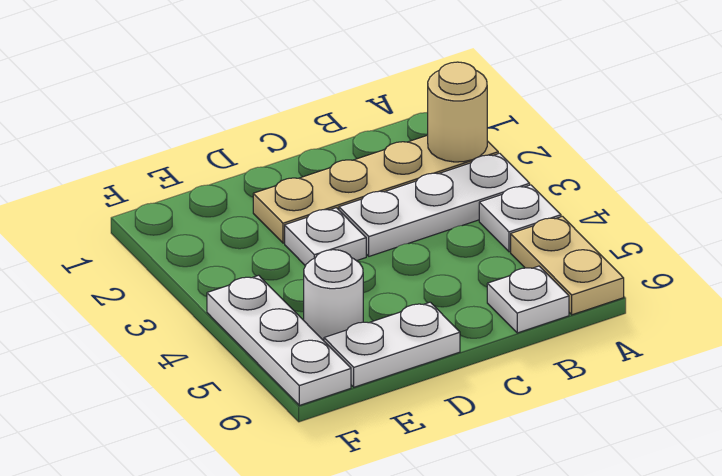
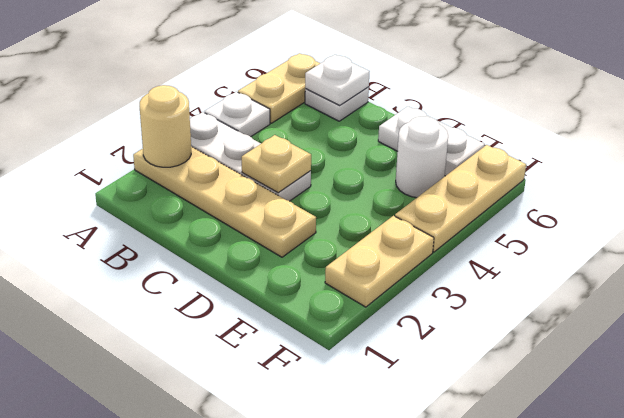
none -> tan 1x1 plate [242,135,311,193]
white 1x1 plate [285,208,366,266] -> white 1x1 plate moved to [305,55,370,105]
none -> tan 1x2 plate [325,216,434,307]
white 1x3 plate [207,275,351,405] -> tan 1x3 plate [395,145,526,252]

